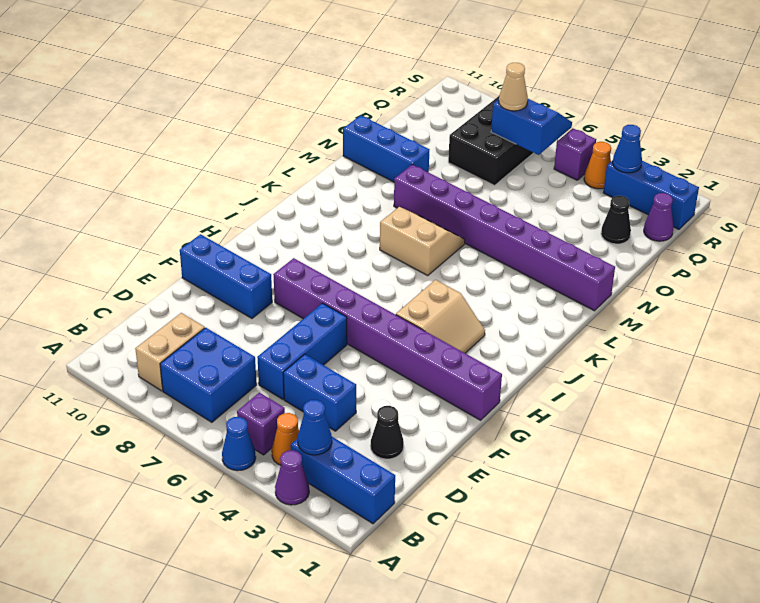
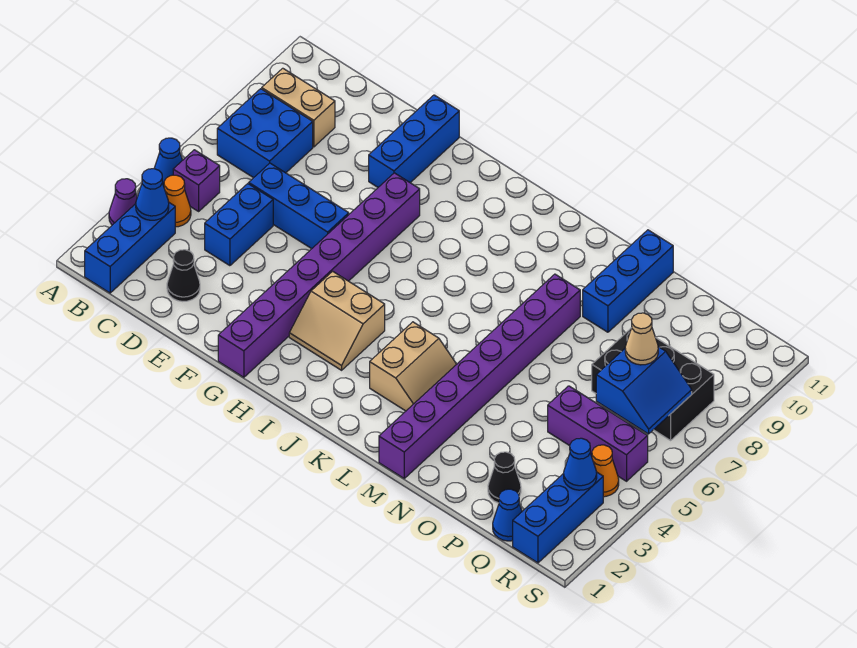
tan 2x2 slope [380,207,465,276] -> tan 2x2 slope moved to [370,322,457,411]
purple 1x1 cone [644,193,673,241] -> blue 1x1 cone [493,489,522,541]
purple 1x1 brick [554,128,596,180] -> purple 1x3 brick [548,386,648,481]

